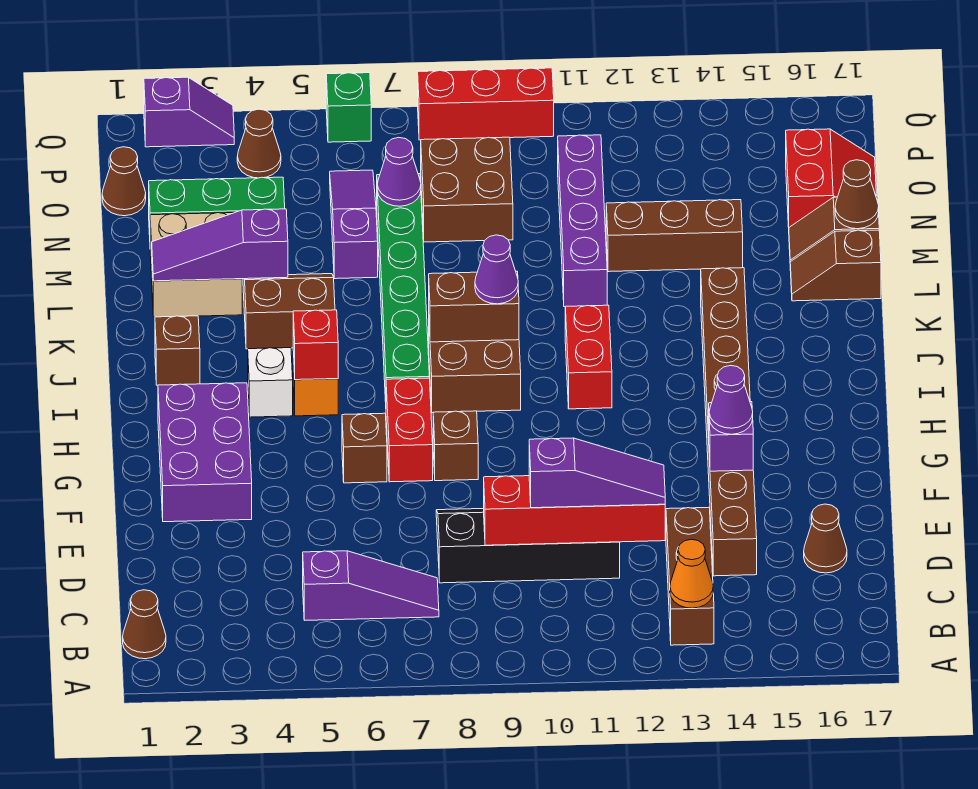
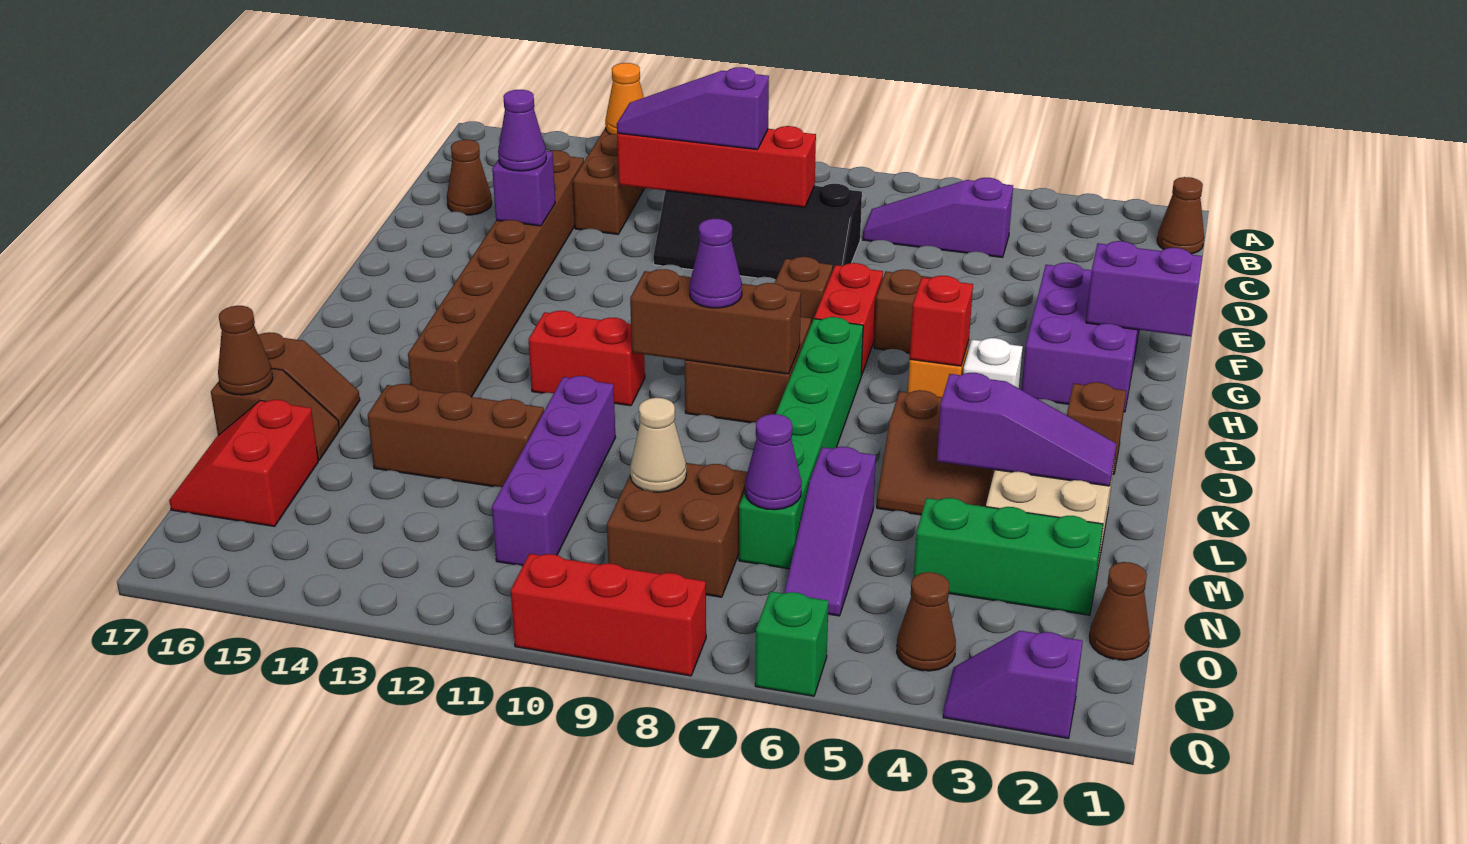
none -> purple 1x2 brick [1086,241,1202,337]
red 1x2 brick [565,305,612,409] -> red 1x2 brick turned to [528,311,645,406]
brown 1x2 brick [429,271,519,342] -> brown 1x3 brick [630,269,801,374]
none -> tan 1x1 cone [630,398,686,492]

